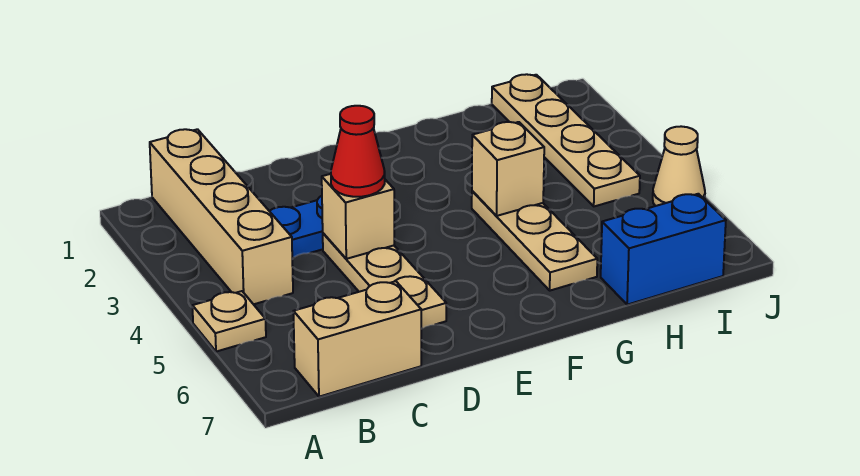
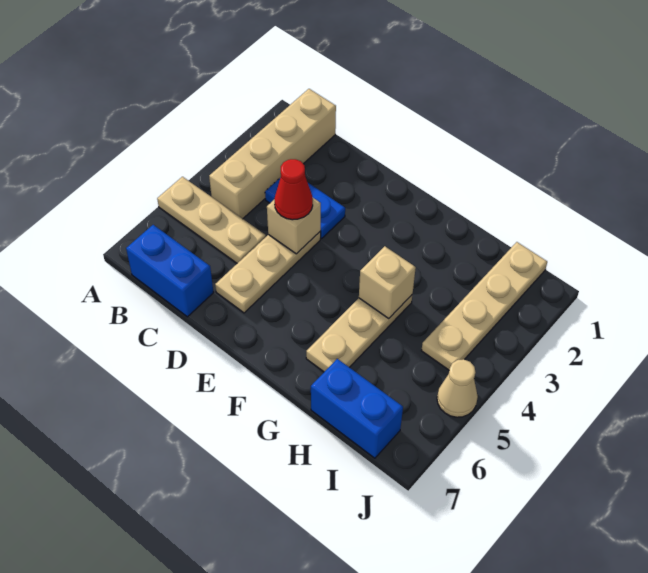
tan 1x1 plate [192,291,266,352] -> tan 1x3 plate [157,177,266,263]
tan 1x2 brick [293,281,421,397] -> blue 1x2 brick [126,225,213,317]

